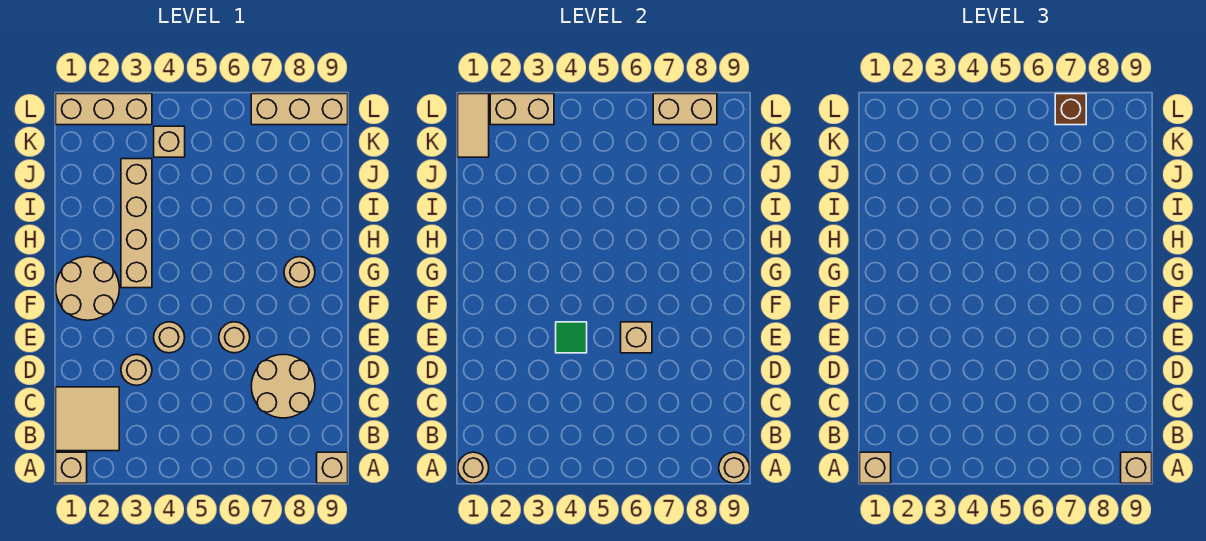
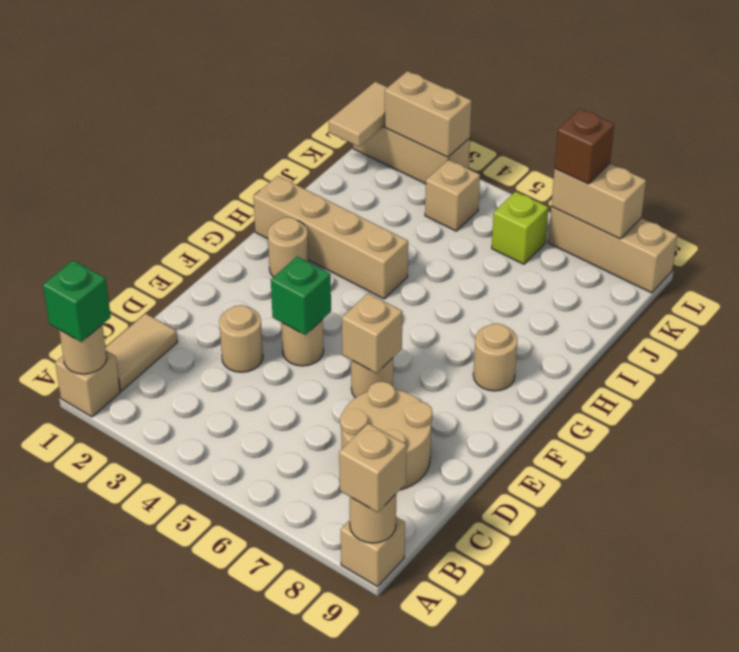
tan 1x1 brick [860,452,891,483] -> green 1x1 brick [43,260,111,342]
tan 2x2 tile [56,387,119,451] -> tan 1x2 tile [105,314,178,391]
green 1x1 tile [556,322,587,353] -> green 1x1 brick [271,257,331,335]
tan 2x2 round brick [56,257,119,320] -> tan 1x1 round brick [268,217,308,277]
tan 1x4 brick [121,159,152,288] -> tan 1x4 brick turned to [253,176,408,299]
none -> lime 1x1 brick [492,192,548,264]

